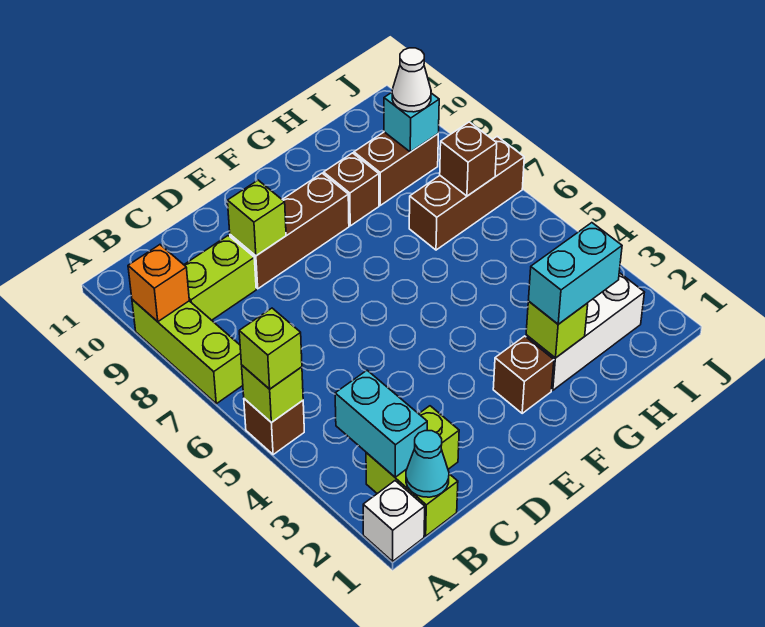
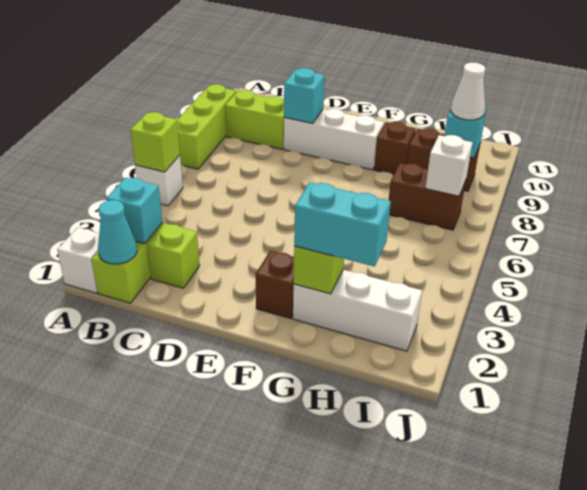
brown 1x1 brick [244,399,304,455] -> white 1x1 brick [135,155,183,206]
lime 1x1 brick [239,308,302,389] -> none
orange 1x1 brick [128,245,189,322] -> none
cyan 1x2 brick [335,370,427,477] -> cyan 1x1 brick [106,177,162,244]
brown 1x3 brick [230,173,349,289] -> white 1x3 brick [284,109,384,170]
lime 1x1 brick [227,180,286,256] -> cyan 1x1 brick [284,68,325,124]
brown 1x3 brick [409,136,524,250] -> brown 1x2 brick [389,163,466,230]
brown 1x1 brick [440,122,497,196] -> white 1x1 brick [426,135,473,196]

